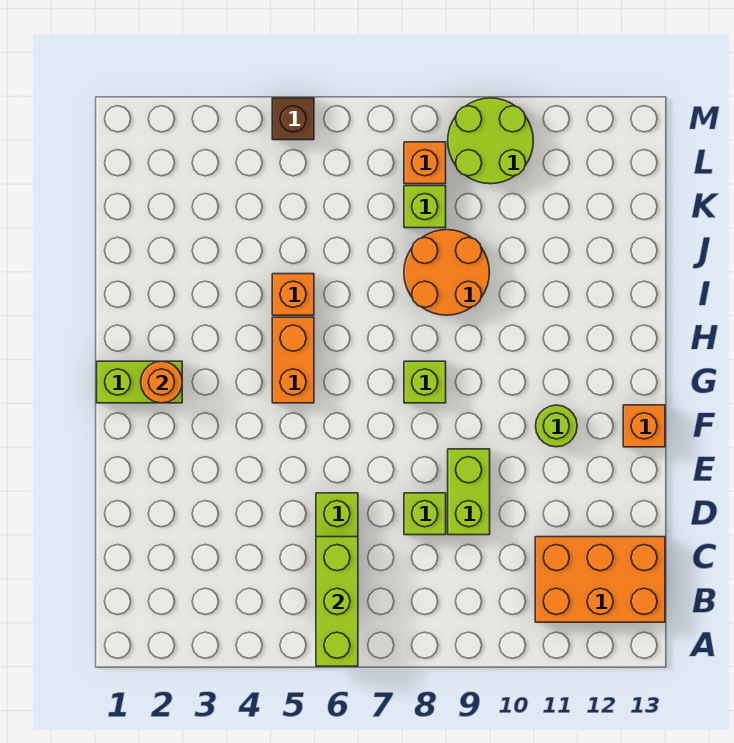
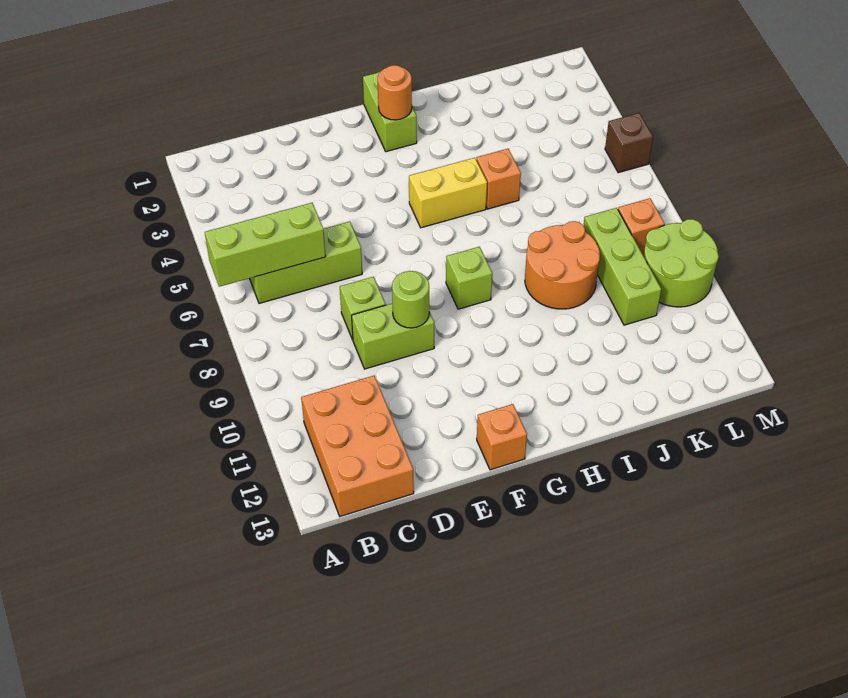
lime 1x1 round brick [536,405,577,447] -> lime 1x1 round brick moved to [392,271,429,328]
orange 1x2 brick [272,317,314,403] -> yellow 1x2 brick [409,158,487,228]
lime 1x1 brick [404,186,446,228] -> lime 1x3 brick [584,208,661,325]

